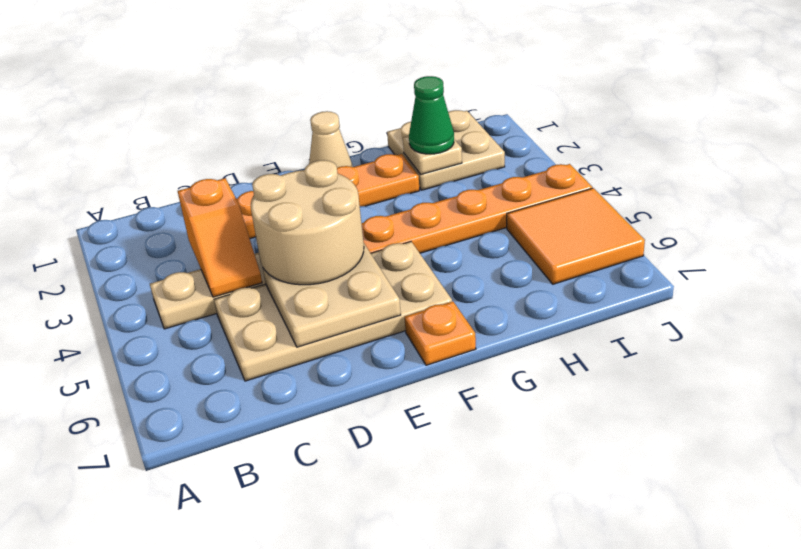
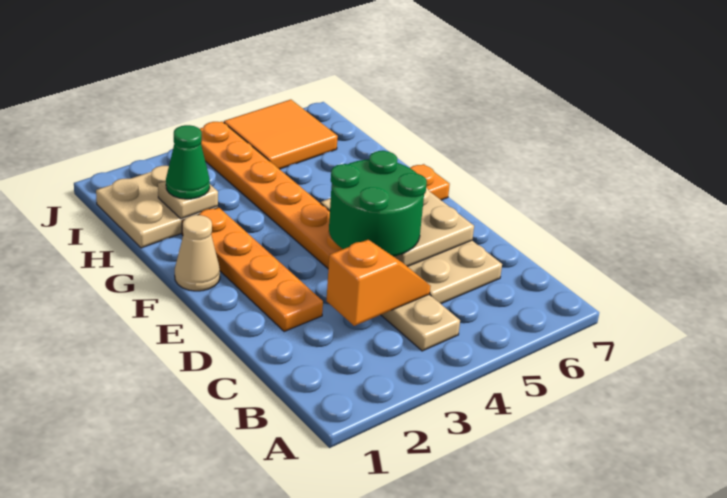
tan 2x2 round brick [251,160,364,285] -> green 2x2 round brick [329,151,427,256]

